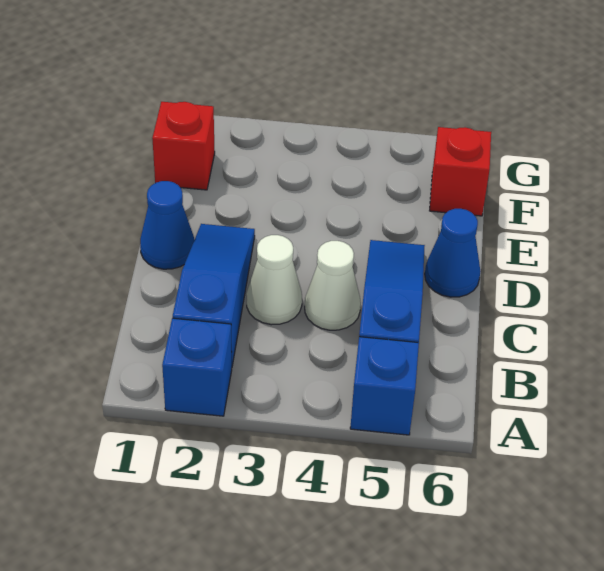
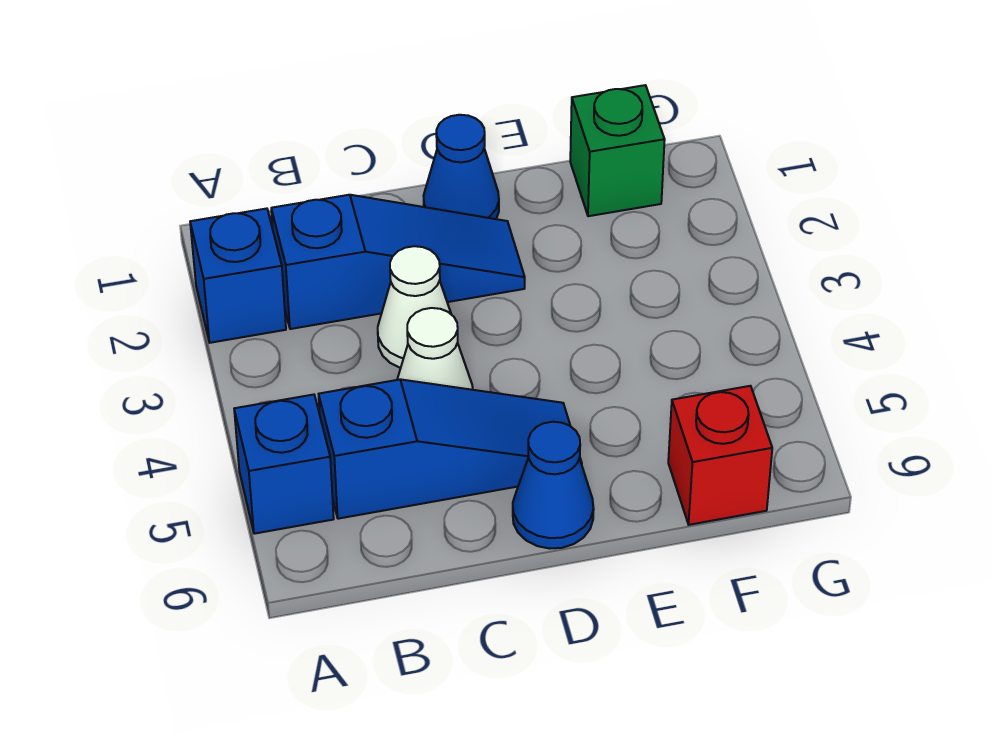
red 1x1 brick [152,102,215,190] -> green 1x1 brick [570,85,665,216]

